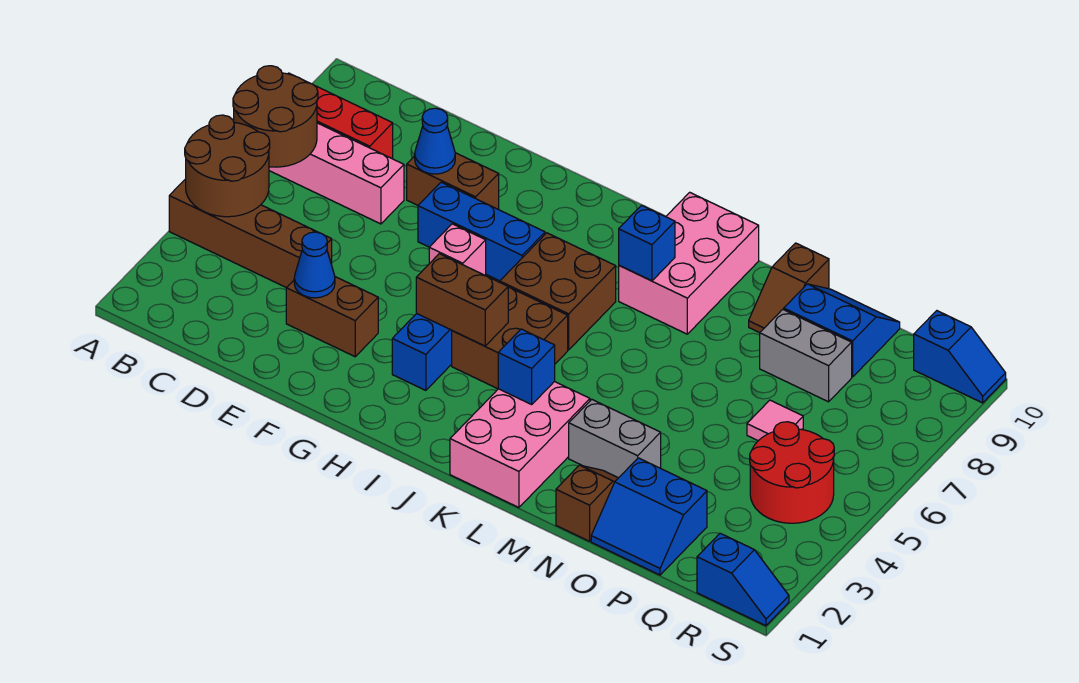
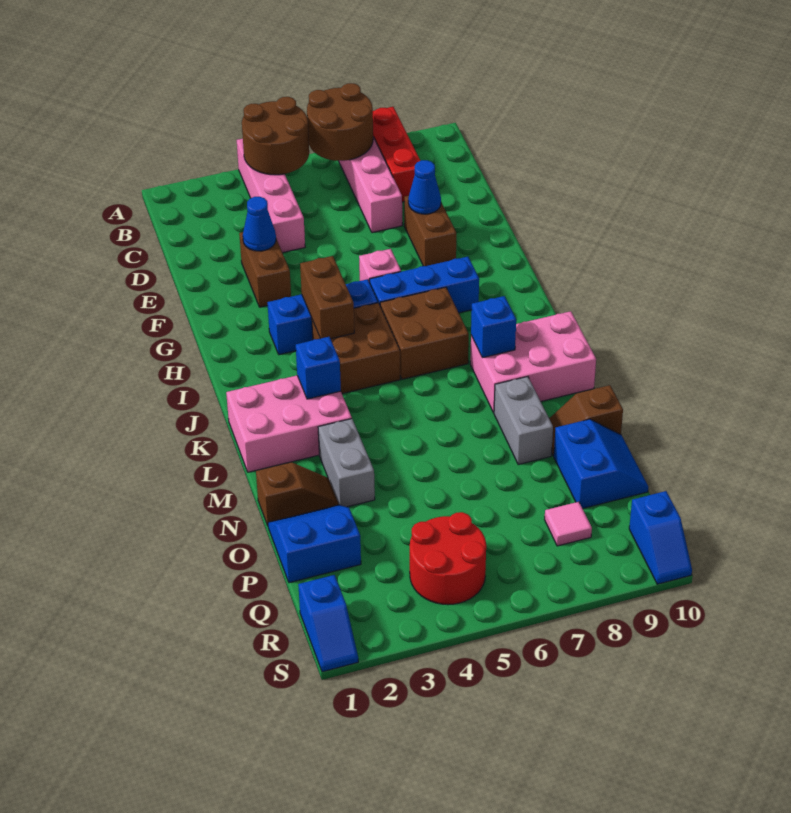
brown 1x4 brick [169,179,332,288] -> pink 1x4 brick [237,139,305,253]
blue 1x3 brick [418,182,545,281] -> blue 1x3 brick turned to [370,257,479,313]
blue 2x2 slope [591,458,707,575] -> blue 2x2 slope turned to [268,505,361,583]
grey 1x2 brick [760,309,852,402] -> grey 1x2 brick moved to [494,377,553,465]
pink 1x1 tile [747,400,803,441] -> pink 1x1 tile moved to [545,502,592,546]

